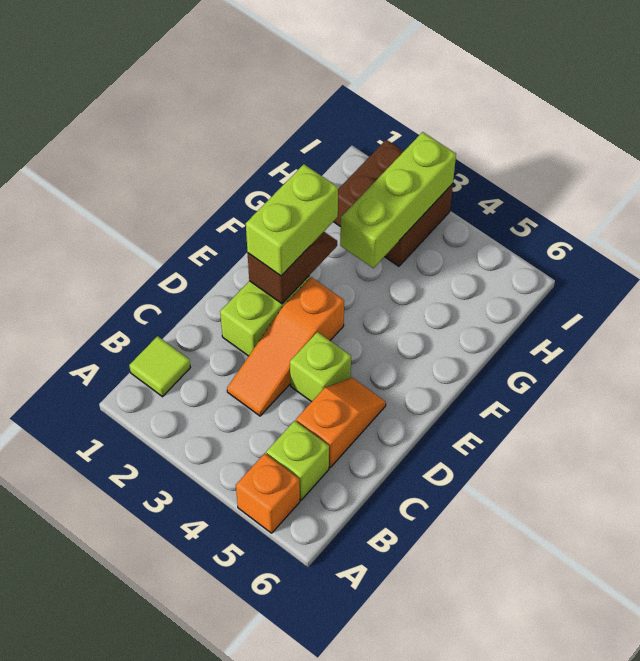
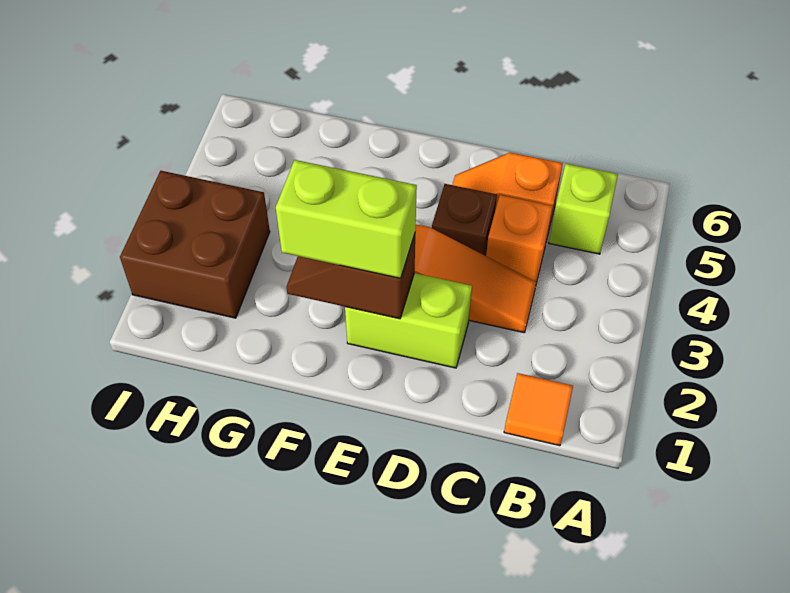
orange 1x1 brick [236,453,300,533] -> orange 1x1 brick moved to [486,195,553,283]
lime 1x1 tile [129,336,191,397] -> orange 1x1 tile [504,373,573,446]
lime 1x1 brick [290,332,351,402] -> brown 1x1 brick [432,184,497,256]
lime 1x3 brick [340,132,456,268] -> none

